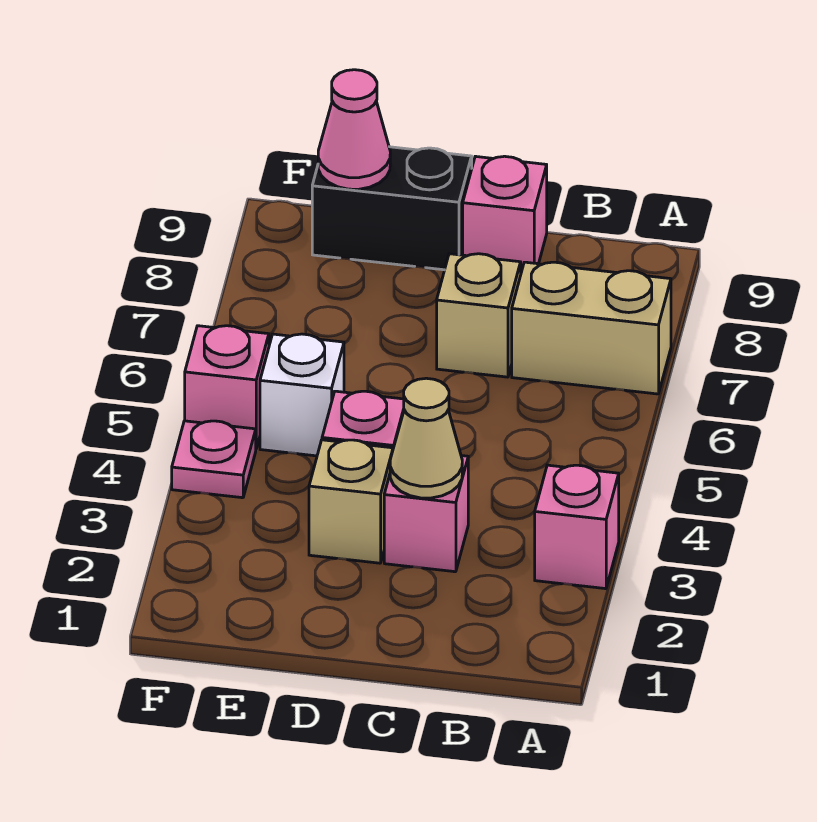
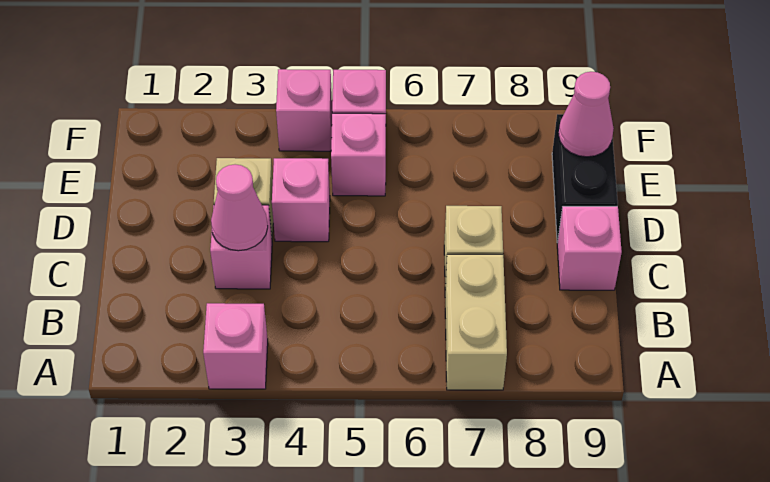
tan 1x1 cone [390,378,462,498] -> pink 1x1 cone [211,164,268,251]
white 1x1 brick [260,334,344,456] -> pink 1x1 brick [331,113,386,196]
pink 1x1 plate [172,421,256,498] -> pink 1x1 brick [276,69,332,151]

